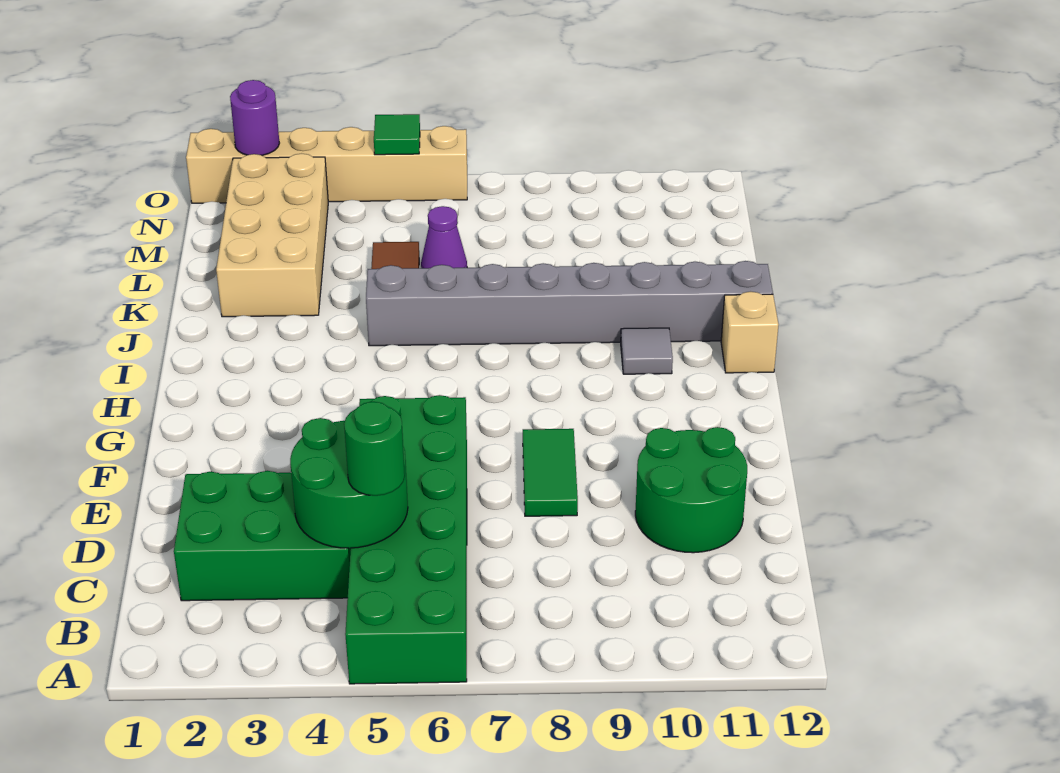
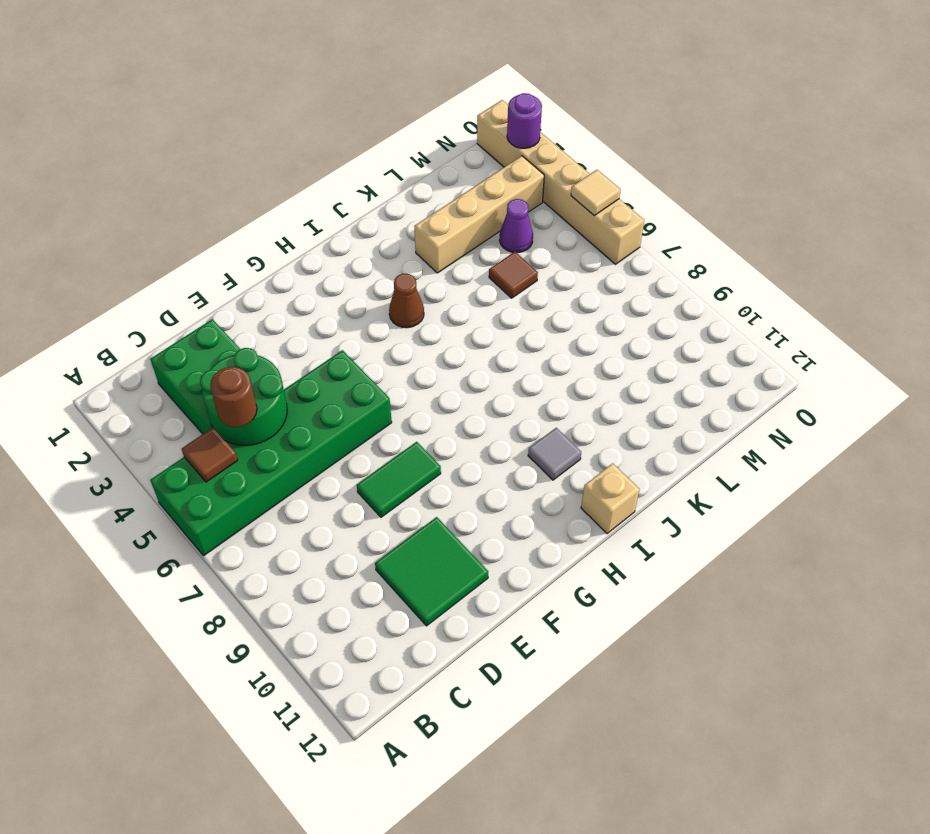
none -> brown 1x1 tile [182,428,238,482]
green 1x1 round brick [344,402,405,496] -> brown 1x1 round brick [210,367,257,427]
green 2x2 round brick [635,427,747,553] -> green 2x2 tile [375,517,488,626]
none -> brown 1x1 cone [389,274,424,328]
grey 1x8 brick [366,261,773,346] -> none
tan 2x4 brick [216,154,328,317] -> tan 1x4 brick [414,156,544,273]
purple 1x1 cone [421,206,467,268] -> purple 1x1 cone moved to [500,199,533,253]
green 1x1 tile [374,114,420,155] -> tan 1x1 tile [571,170,620,215]

